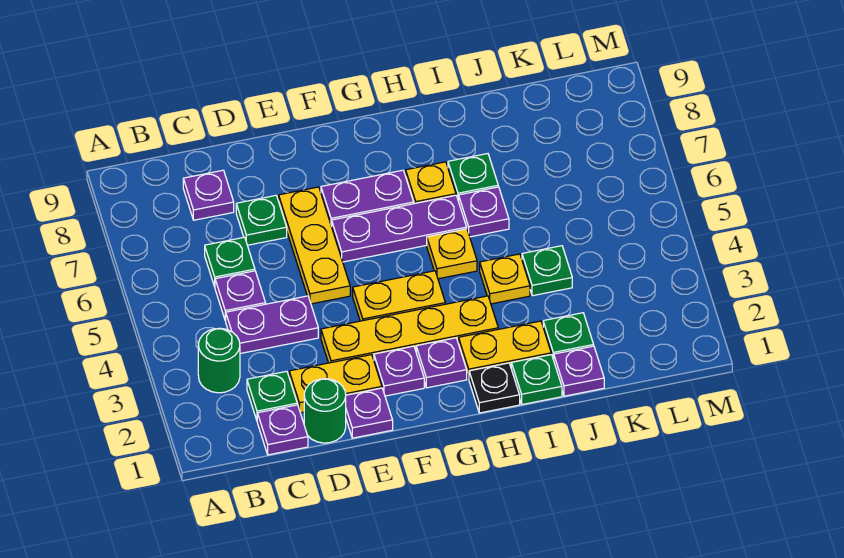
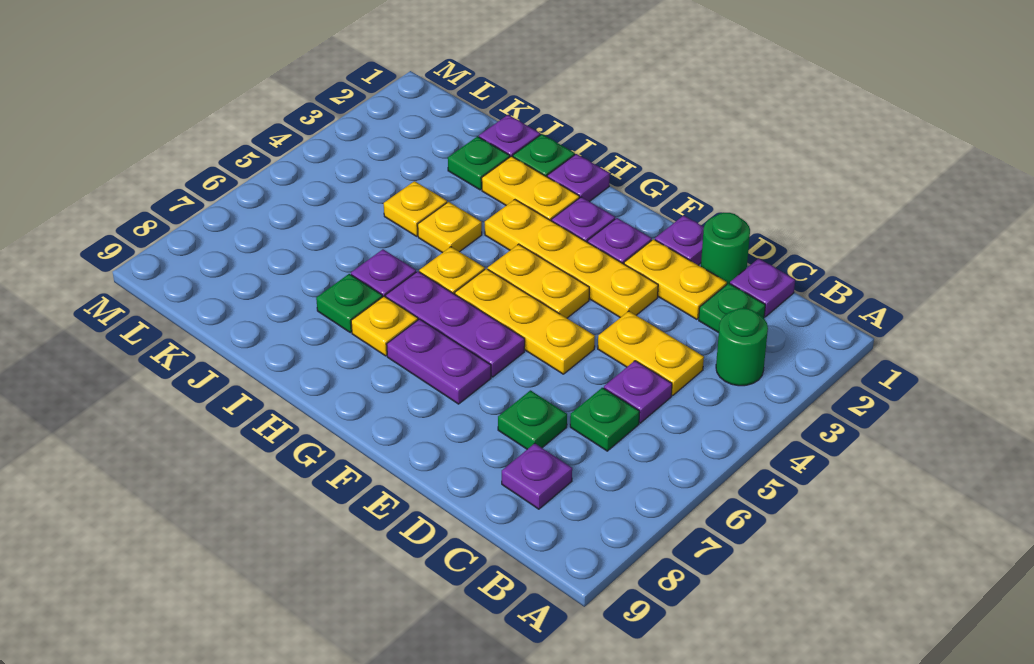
purple 1x2 plate [226,296,318,354] -> yellow 1x2 plate [598,311,704,395]
yellow 1x3 plate [279,187,350,304] -> yellow 1x3 plate turned to [455,269,595,374]
black 1x1 plate [469,363,520,413] -> purple 1x1 plate [547,154,610,202]
green 1x1 plate [522,246,572,296] -> yellow 1x1 plate [384,181,447,236]

